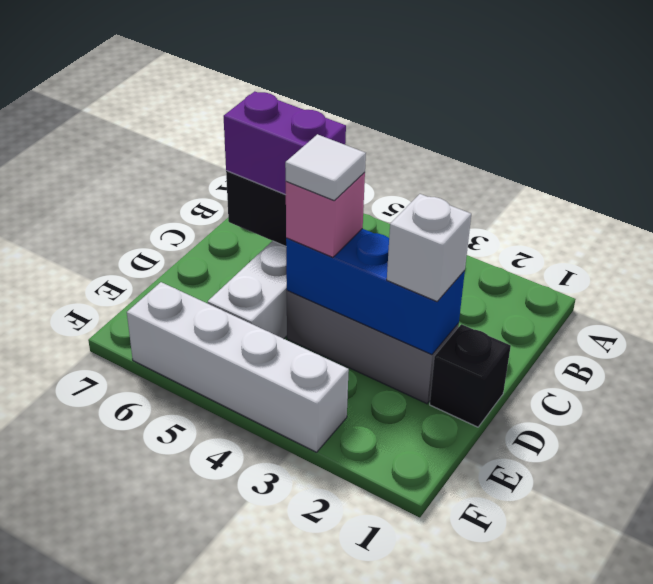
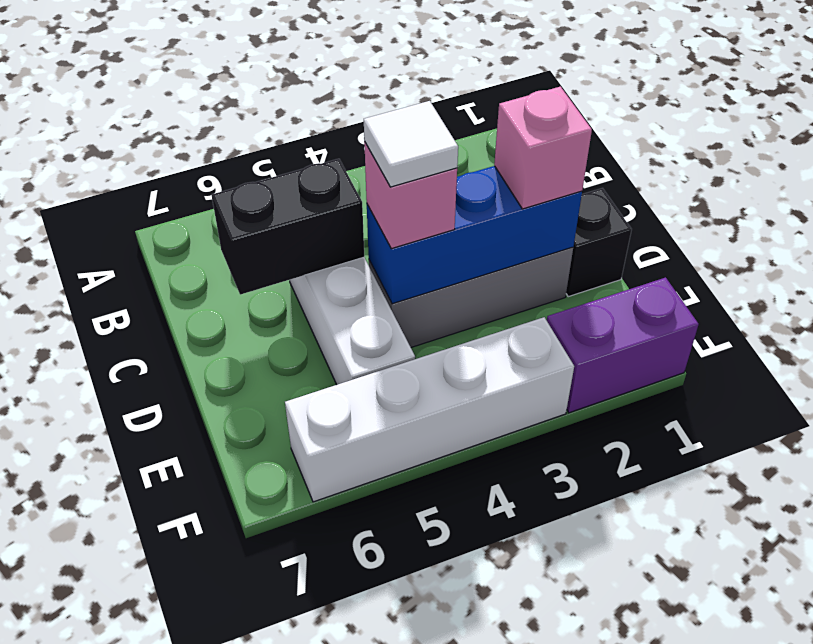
purple 1x2 brick [224,91,346,195] -> purple 1x2 brick moved to [547,277,699,413]
white 1x1 brick [387,194,471,301] -> pink 1x1 brick [494,87,592,209]

